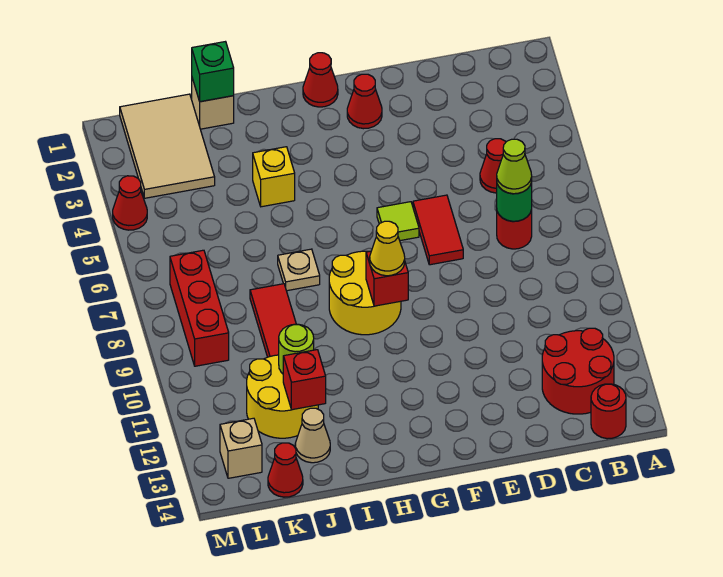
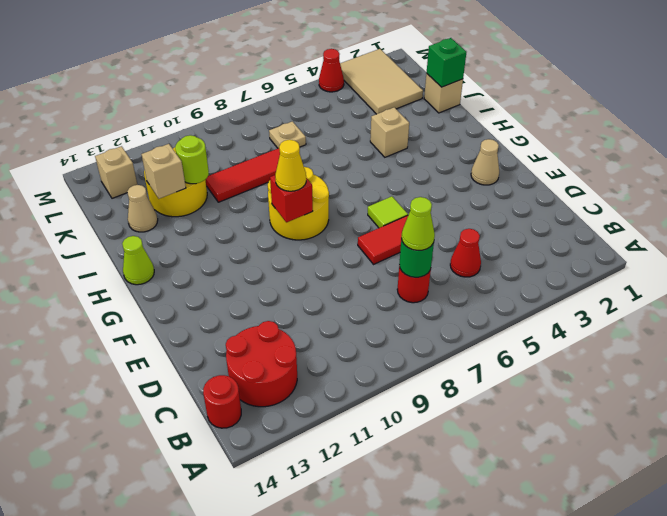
red 1x1 cone [347,74,382,129] -> tan 1x1 cone [471,139,499,185]
red 1x1 cone [303,53,338,107] -> none
none -> lime 1x1 cone [122,236,154,285]
yellow 1x1 brick [253,147,295,207] -> tan 1x1 brick [370,107,409,157]
tan 1x1 plate [278,249,320,291] -> tan 1x1 plate moved to [269,121,306,148]
red 1x1 brick [283,350,326,410] -> tan 1x1 brick [142,144,186,199]
tan 2x3 tile [120,94,215,198] -> tan 2x3 tile turned to [340,49,423,114]
red 1x1 cone [268,443,303,497] -> none
red 1x3 brick [170,250,229,366] -> none

